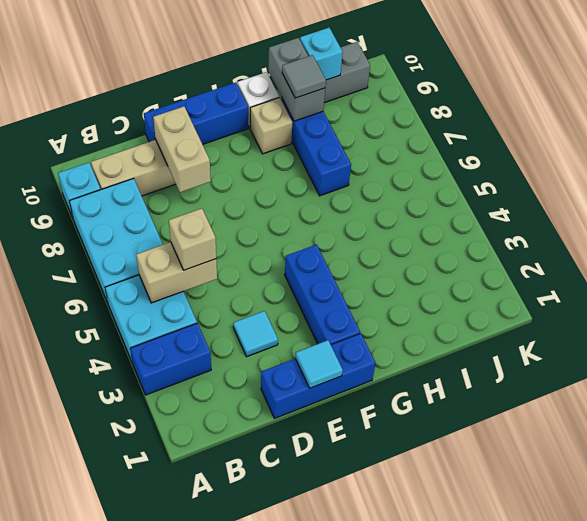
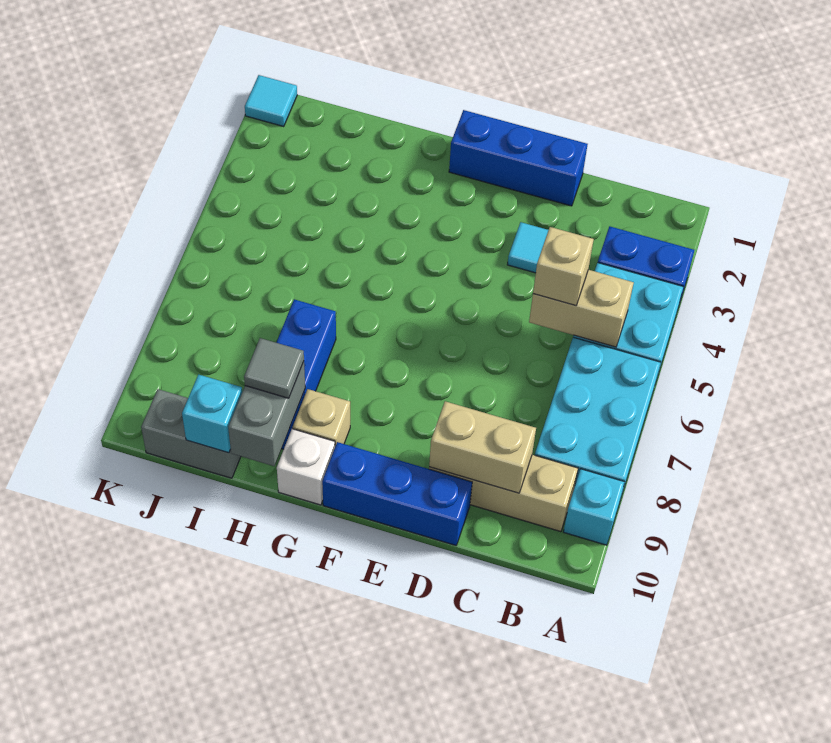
tan 1x2 brick [153,106,211,192] -> tan 1x2 brick turned to [429,401,536,493]
cyan 1x1 tile [295,340,343,388] -> cyan 1x1 tile moved to [245,75,297,126]
blue 1x3 brick [285,245,360,345] -> none

